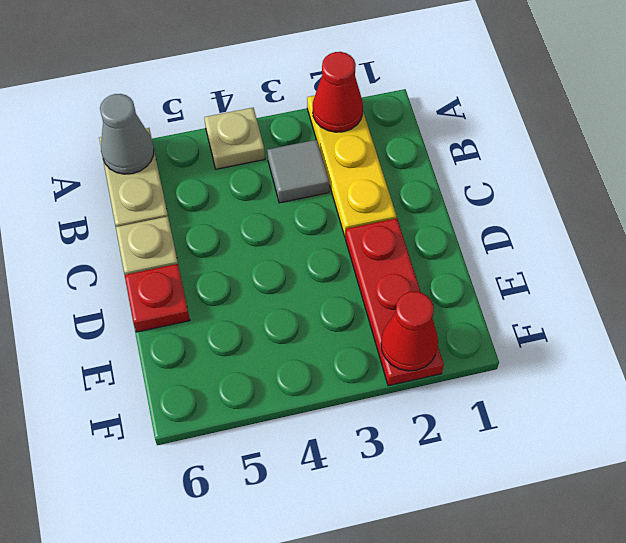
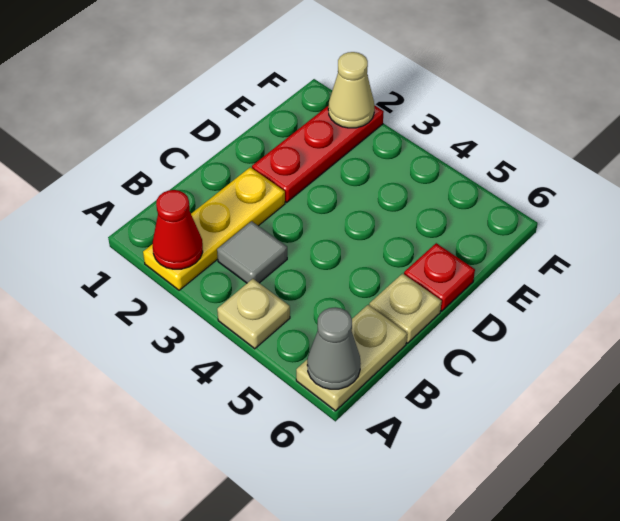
red 1x1 cone [381,291,438,371] -> tan 1x1 cone [328,52,374,128]

